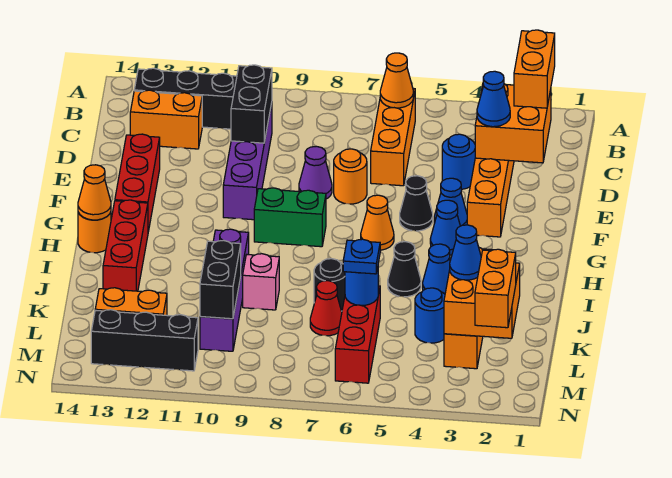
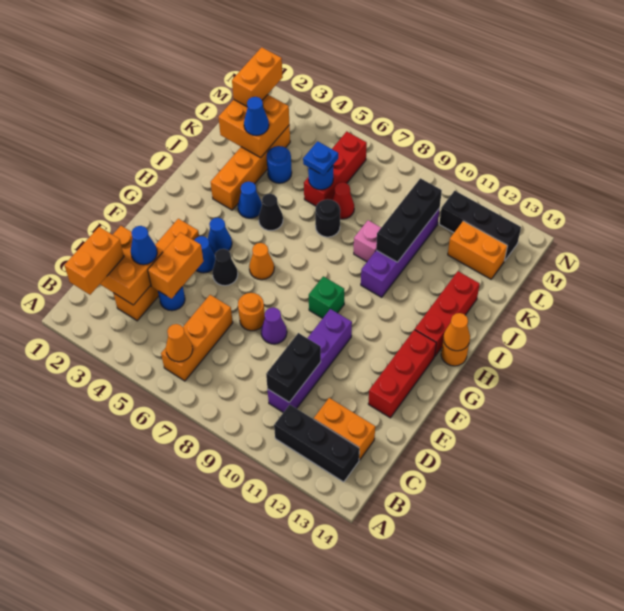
none -> orange 1x2 brick [148,232,203,299]
green 1x2 brick [254,188,326,247] -> green 1x1 brick [309,276,344,318]
black 1x2 brick [200,240,241,319] -> black 1x3 brick [376,178,442,262]

